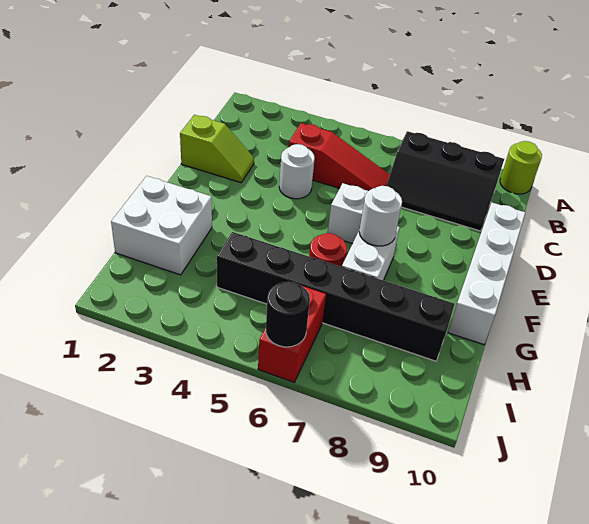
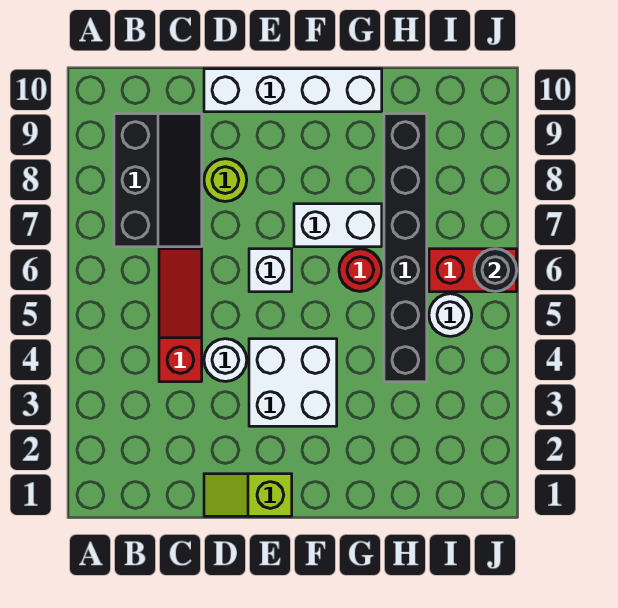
lime 1x1 round brick [500,141,542,194] -> lime 1x1 round brick moved to [204,159,247,202]
lime 1x2 slope [180,115,254,183] -> lime 1x2 slope turned to [204,474,292,516]
white 1x1 round brick [359,186,402,246] -> white 1x1 round brick moved to [429,294,472,336]
white 2x2 brick [111,176,212,275] -> white 2x2 brick moved to [249,339,337,426]

